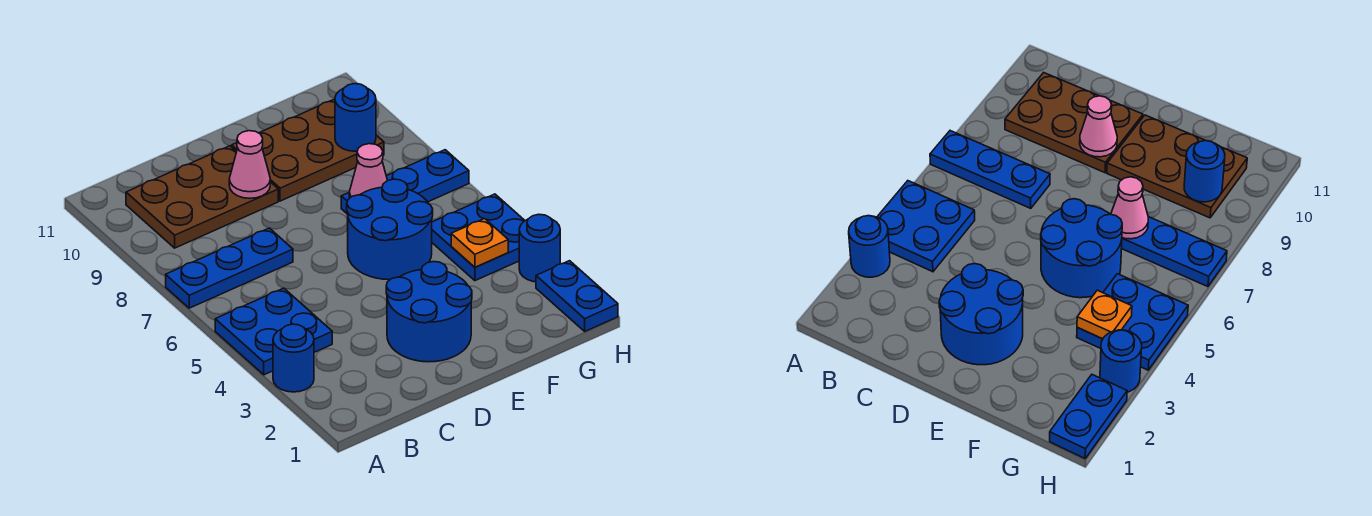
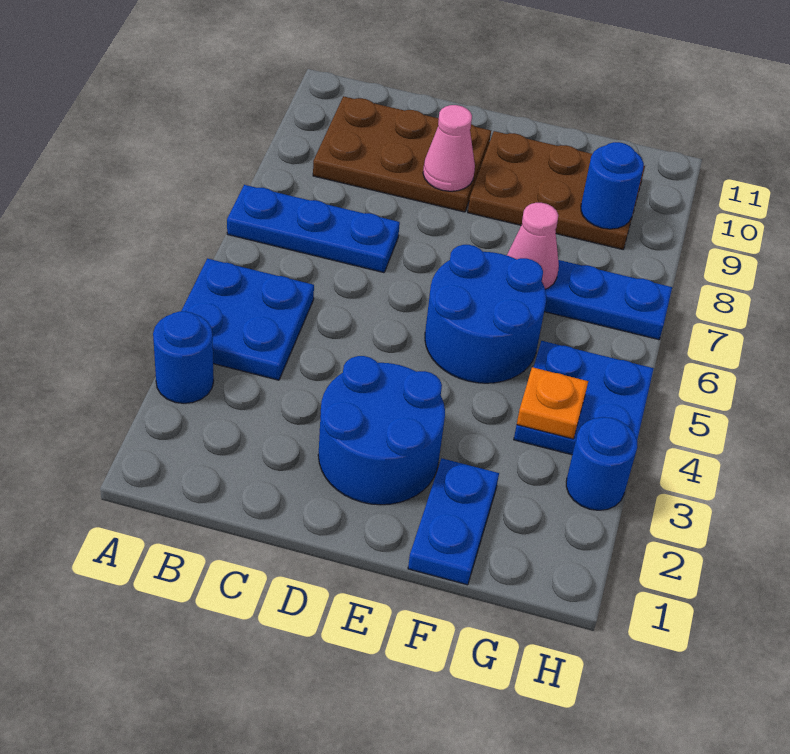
blue 1x2 plate [536,261,618,331] -> blue 1x2 plate moved to [408,458,499,585]

